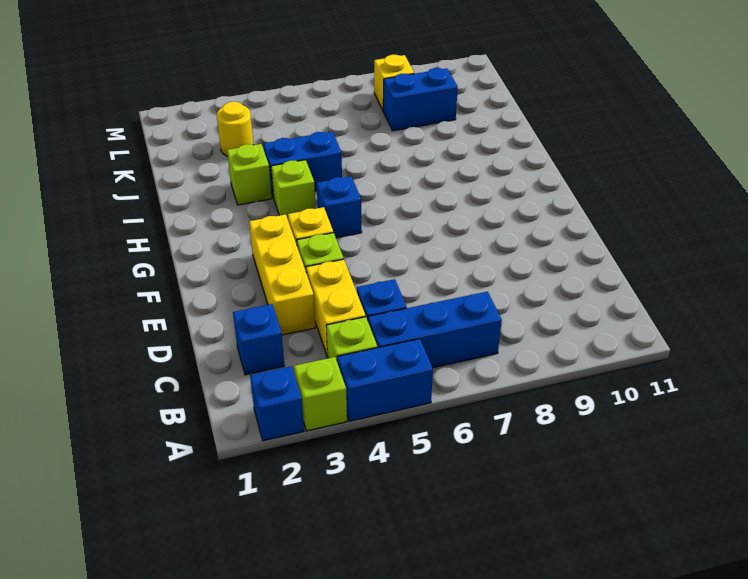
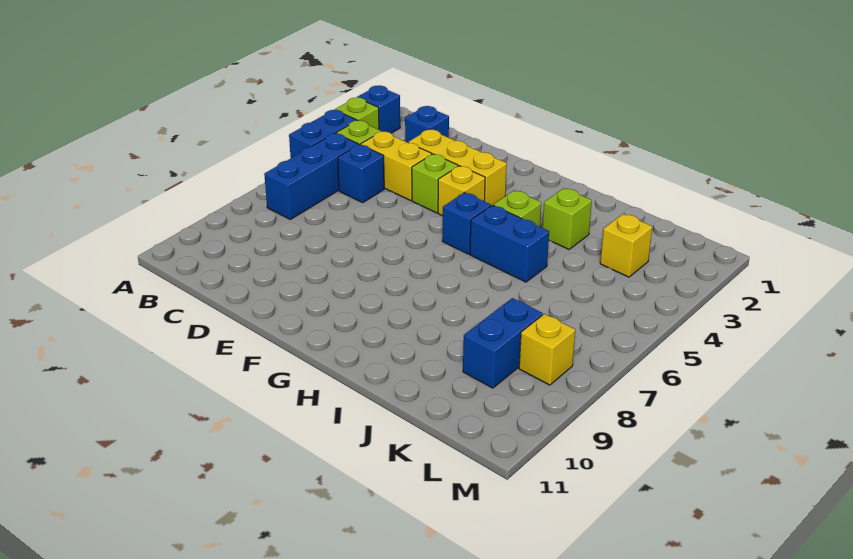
blue 1x2 brick [263,131,342,198] -> blue 1x2 brick turned to [470,205,549,282]
yellow 1x1 round brick [217,102,253,156] -> yellow 1x1 brick [600,214,652,277]

